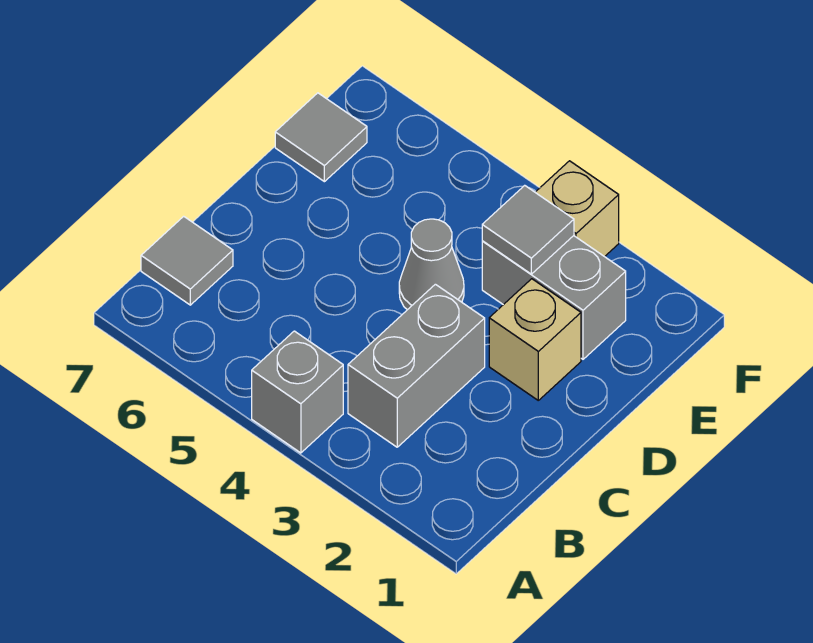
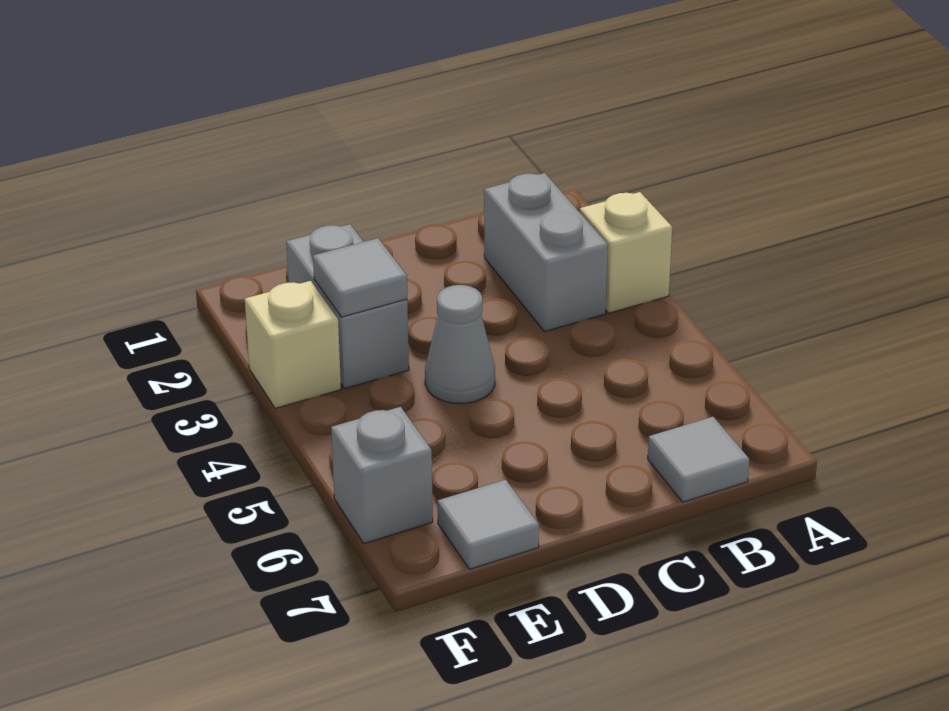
grey 1x1 brick [252,331,343,453] -> grey 1x1 brick moved to [331,407,433,543]
grey 1x2 brick [348,284,485,447] -> grey 1x2 brick turned to [484,173,608,332]
tan 1x1 brick [489,279,581,400] -> tan 1x1 brick moved to [580,192,672,313]

